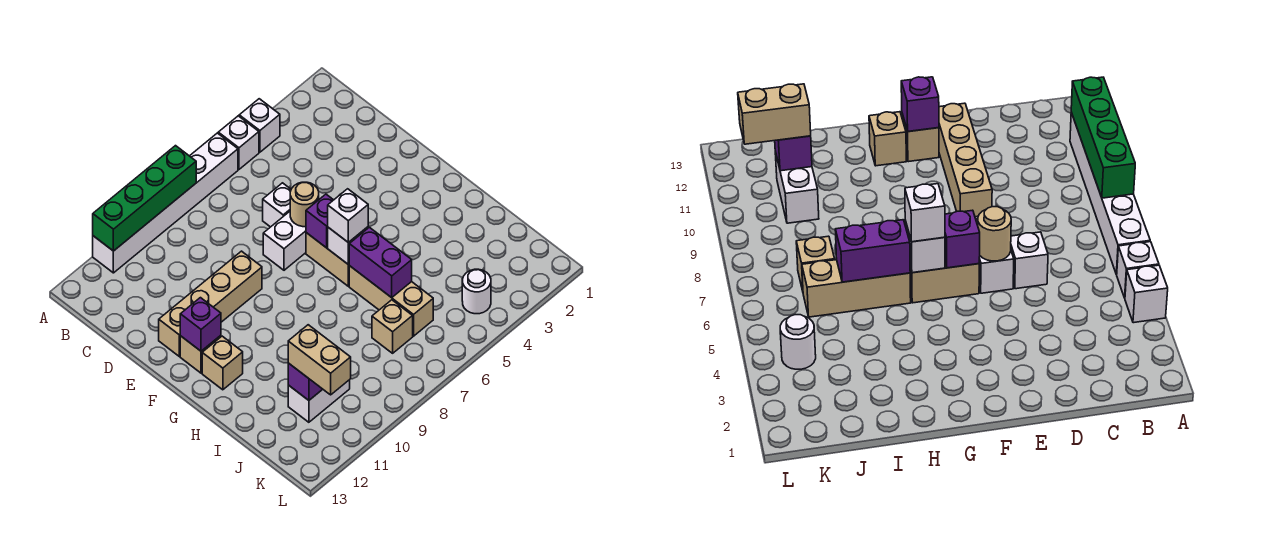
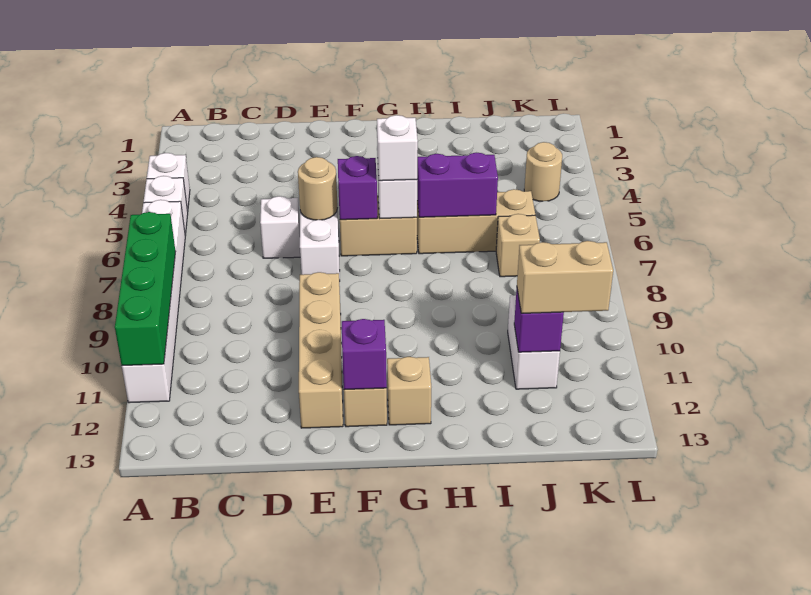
white 1x1 round brick [462,269,491,314] -> tan 1x1 round brick [524,142,562,201]

